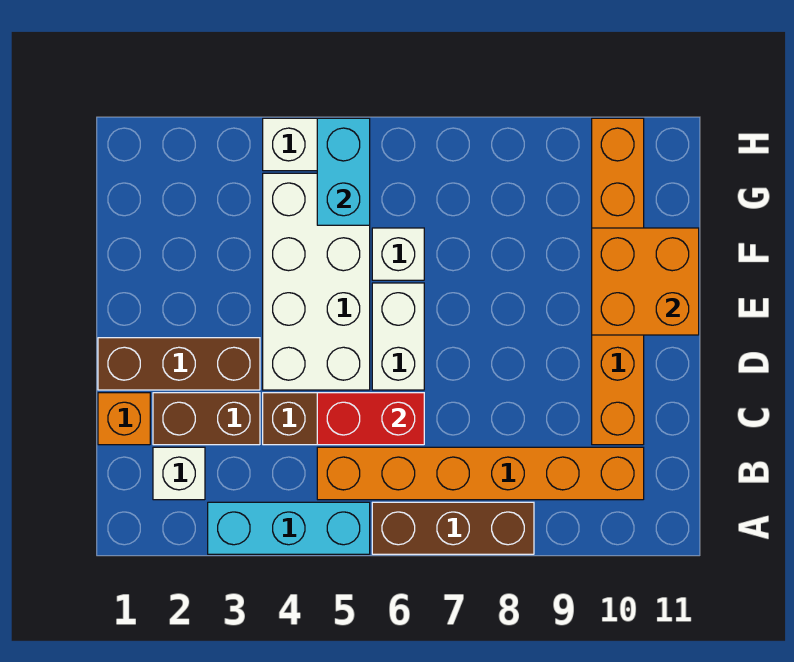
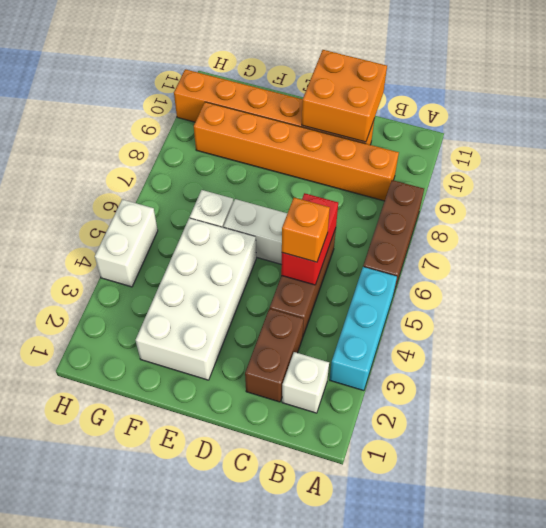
orange 1x6 brick [317,447,644,500] -> orange 1x6 brick turned to [194,102,399,201]
orange 1x1 brick [98,393,150,445] -> orange 1x1 brick moved to [282,198,330,262]
brown 1x3 brick [98,338,260,390] -> none
white 2x4 brick [263,173,370,390] -> white 2x4 brick turned to [136,218,256,380]
orange 2x2 brick [592,228,699,335] -> orange 2x2 brick moved to [302,50,387,142]
cyan 1x2 brick [317,118,370,225] -> none

